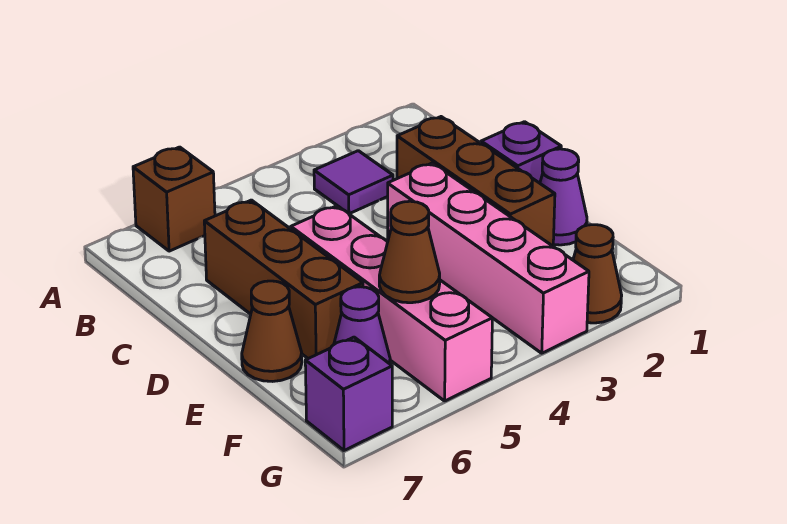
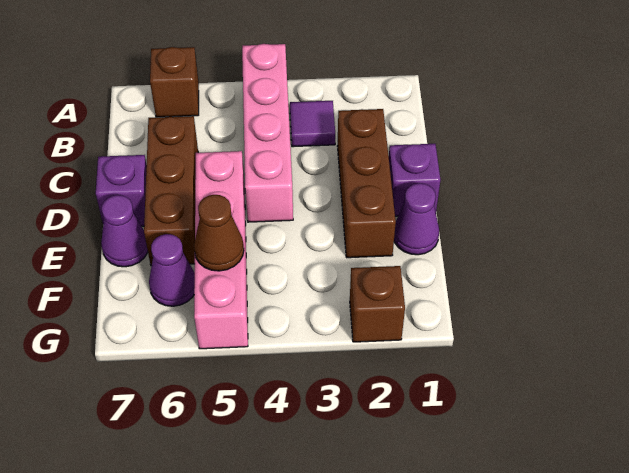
pink 1x4 brick [388,163,589,353] -> pink 1x4 brick moved to [242,44,293,222]
brown 1x1 cone [242,281,302,381] -> purple 1x1 cone [101,195,148,267]
brown 1x1 cone [573,225,622,323] -> brown 1x1 brick [350,266,405,342]
purple 1x1 brick [305,337,392,450] -> purple 1x1 brick moved to [96,155,147,226]

